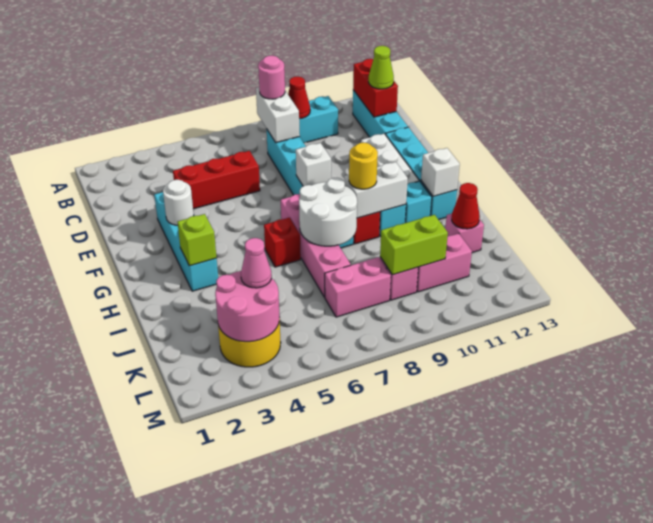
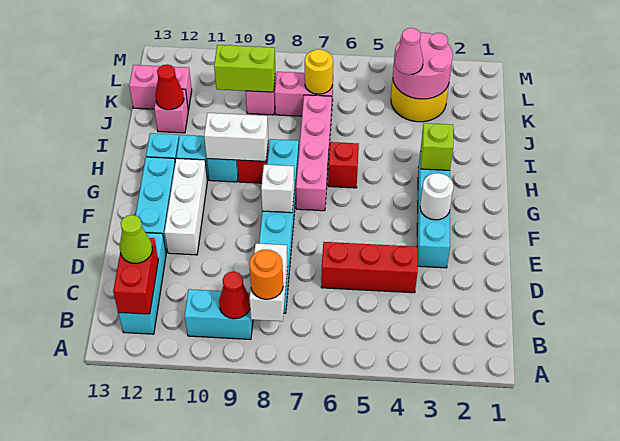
pink 1x1 round brick [258,56,285,99] -> orange 1x1 round brick [249,250,283,299]
white 2x2 round brick [299,178,357,246] -> none
yellow 1x1 round brick [349,143,378,189] -> yellow 1x1 round brick moved to [305,49,333,94]
white 1x1 brick [421,148,460,197] -> none
pink 1x2 brick [417,233,472,292] -> pink 1x2 brick moved to [129,65,192,110]

